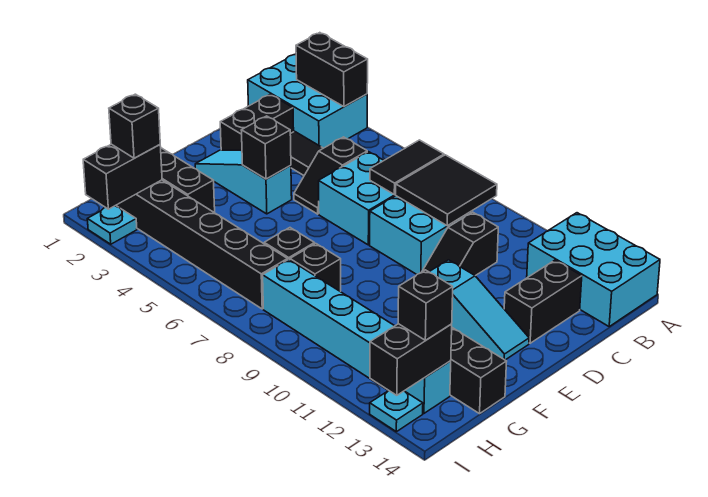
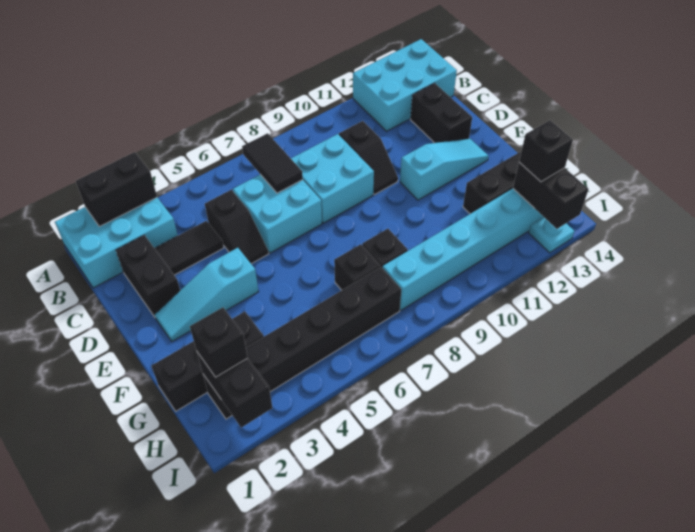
black 2x2 tile [396,155,497,226] -> none
black 1x1 brick [241,116,291,179] -> none
cyan 1x1 plate [87,205,137,244] -> none

